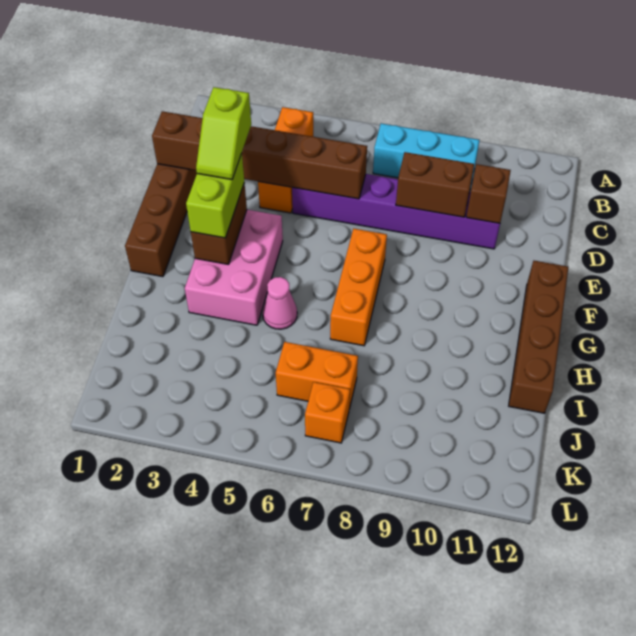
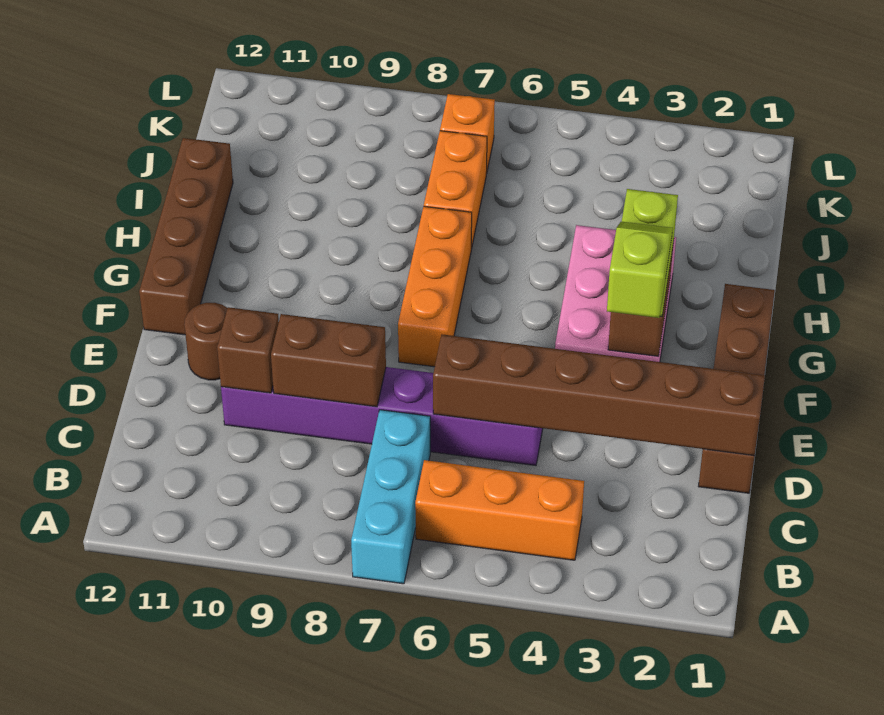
orange 1x3 brick [258,107,313,213] -> orange 1x3 brick turned to [415,460,584,560]
cyan 1x3 brick [373,123,479,189] -> cyan 1x3 brick turned to [351,410,430,584]
none -> brown 1x1 round brick [184,303,227,380]
pink 1x1 cone [263,277,297,329] -> none
orange 1x2 brick [276,342,358,408] -> orange 1x2 brick turned to [424,131,487,249]

